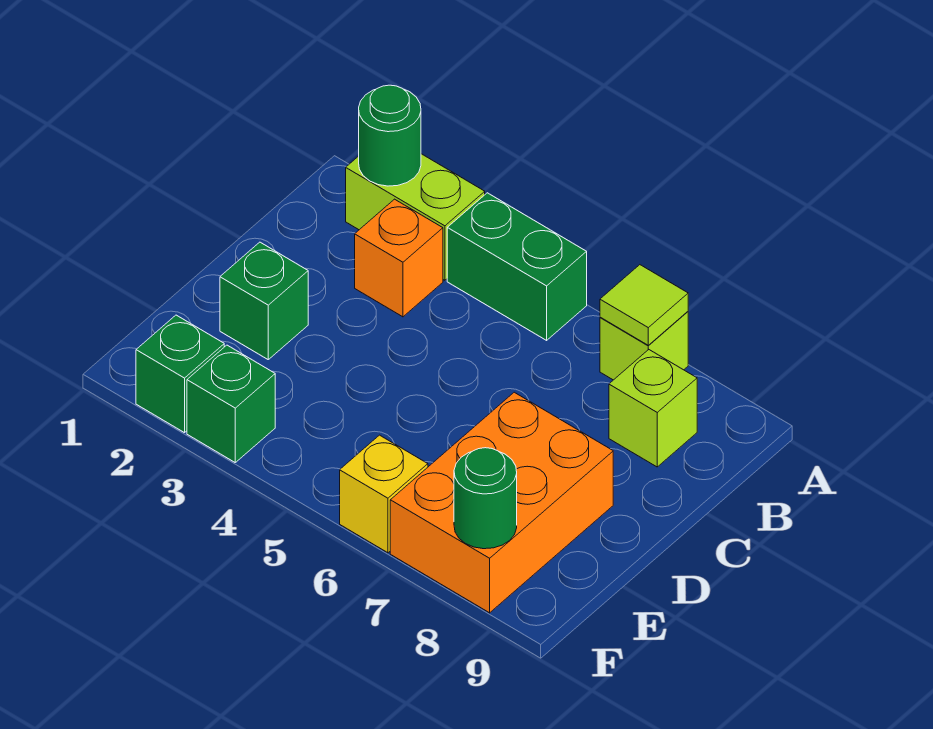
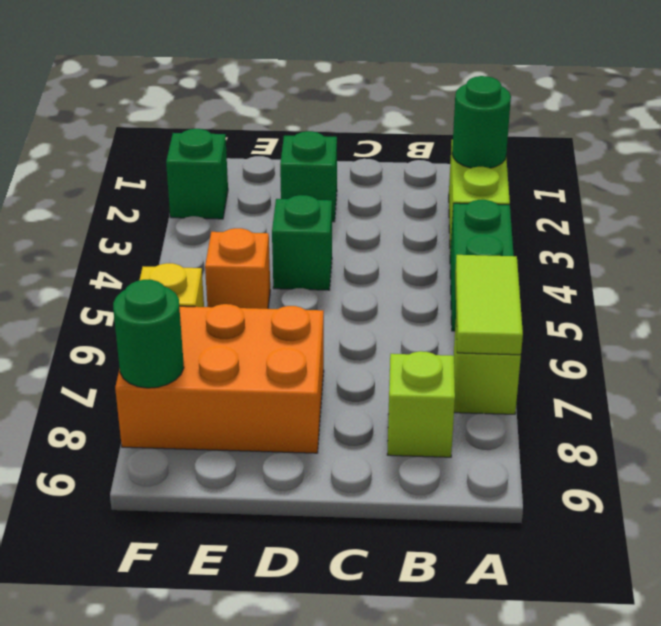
lime 1x1 tile [600,265,688,345] -> lime 1x2 tile [455,255,523,355]
orange 1x1 brick [355,199,443,317] -> orange 1x1 brick moved to [205,228,270,309]
green 1x1 brick [187,345,275,462] -> green 1x1 brick moved to [272,195,332,290]

